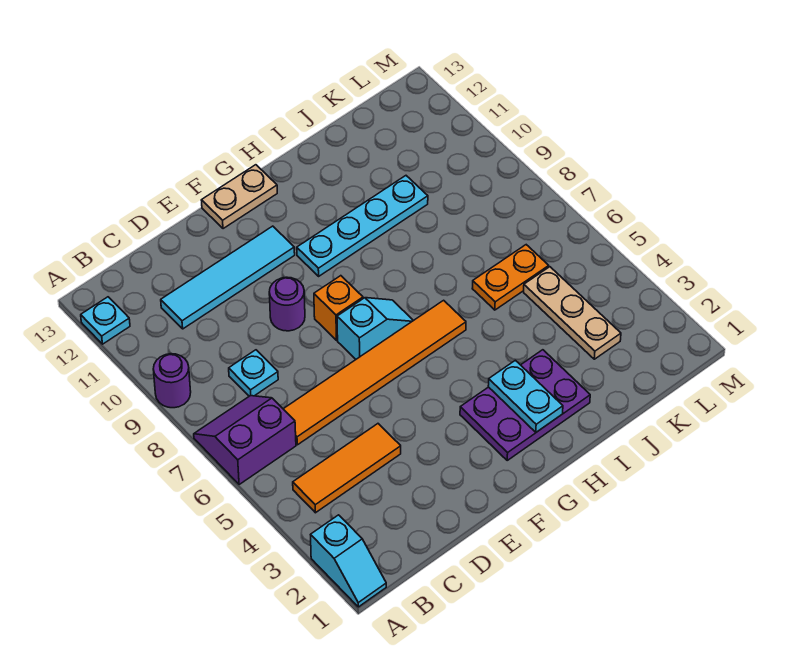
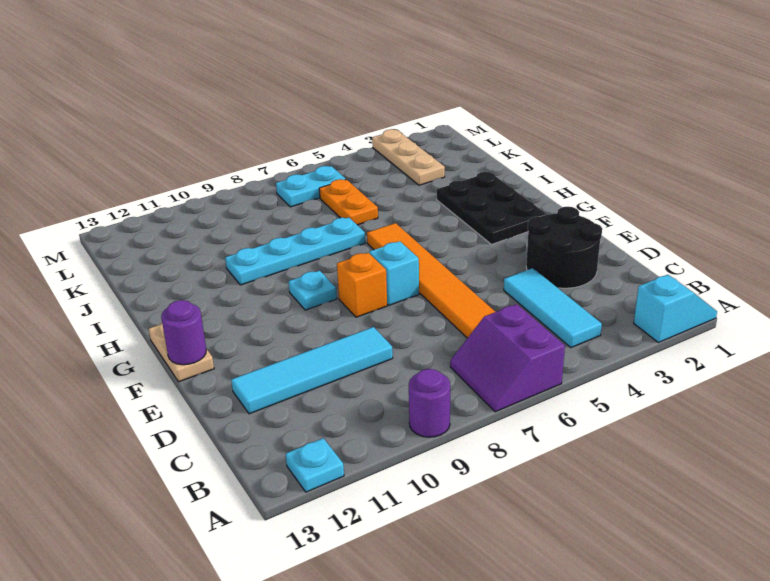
orange 1x3 tile [293,424,401,513] -> cyan 1x3 tile [504,268,602,348]
cyan 1x1 plate [229,350,278,396] -> cyan 1x1 plate moved to [289,271,337,310]
cyan 1x4 tile [161,226,295,329] -> cyan 1x4 tile turned to [231,327,393,414]
none -> black 2x2 round brick [526,207,602,288]
purple 1x1 round brick [269,277,305,331] -> purple 1x1 round brick moved to [161,300,206,365]
purple 2x3 plate [460,350,590,460] -> black 2x3 plate [437,172,547,244]
cyan 1x4 plate [297,176,428,276] -> cyan 1x4 plate turned to [225,218,365,285]
cyan 1x2 plate [488,360,563,432] -> cyan 1x2 plate moved to [276,166,346,207]
tan 1x3 plate [524,267,621,359] -> tan 1x3 plate turned to [372,129,445,185]

